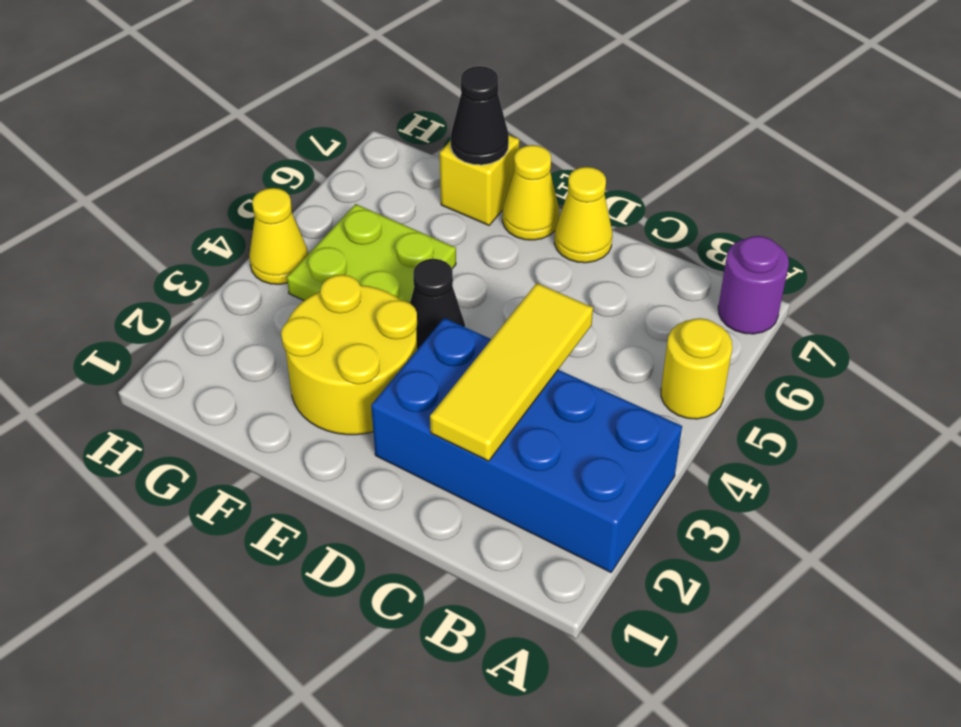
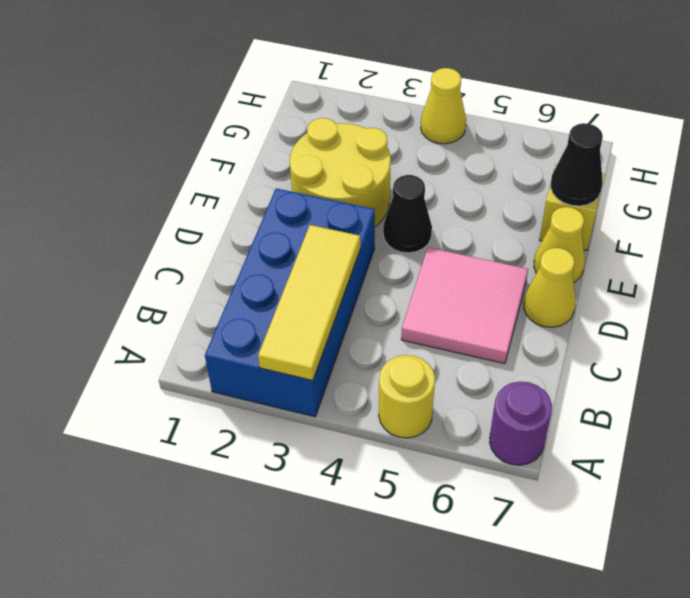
yellow 1x3 tile [430,283,593,461] -> yellow 1x3 tile turned to [258,225,360,381]
none -> pink 2x2 tile [401,247,528,364]
lime 2x2 plate [287,204,456,303] -> none

